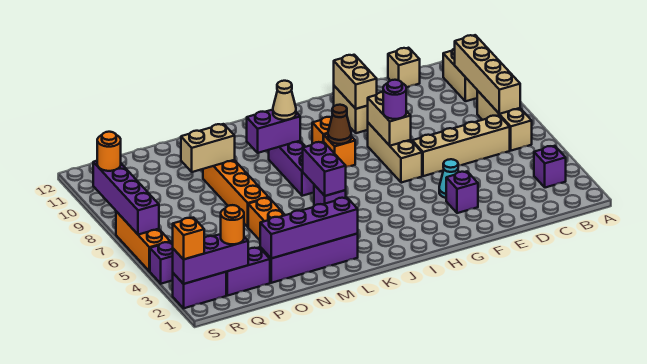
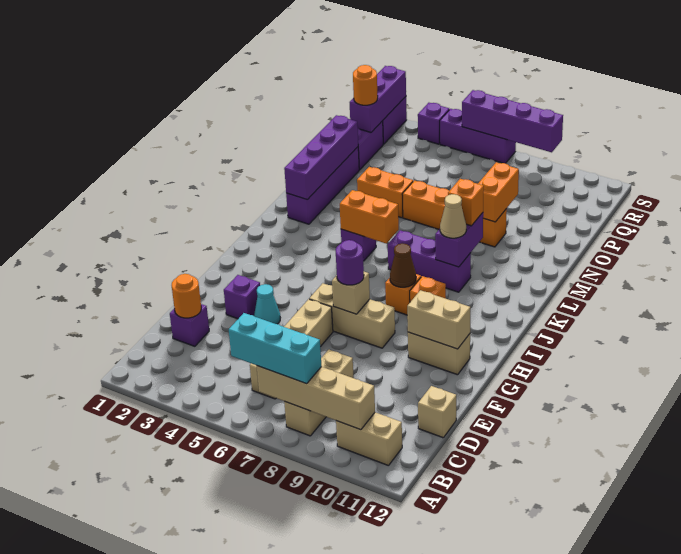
purple 1x1 brick [534,146,566,188] -> purple 1x1 brick moved to [170,304,209,346]
tan 1x3 brick [477,90,532,151] -> tan 1x3 brick turned to [284,350,354,436]
none -> cyan 1x3 brick [229,313,322,384]
tan 1x2 brick [368,92,411,146] -> tan 1x1 brick [332,272,370,314]
purple 1x2 brick [303,142,346,196] -> orange 1x2 brick [340,190,399,243]
tan 1x2 brick [181,124,235,172] -> orange 1x2 brick [478,162,519,222]
orange 1x1 brick [172,218,204,259] -> orange 1x1 brick moved to [448,179,484,226]
orange 1x3 brick [116,211,170,271] -> purple 1x3 brick [440,109,516,163]
orange 1x1 round brick [97,132,121,171] -> orange 1x1 round brick moved to [172,274,201,318]

